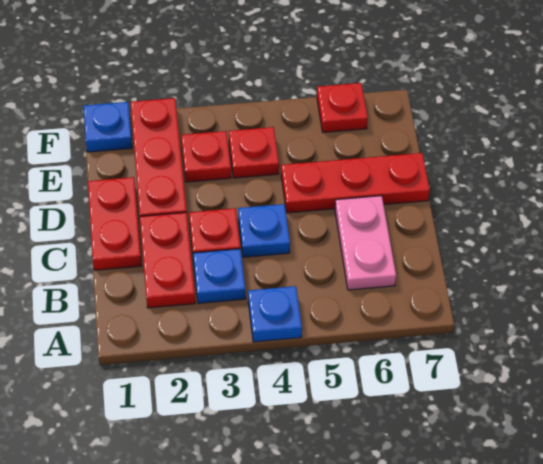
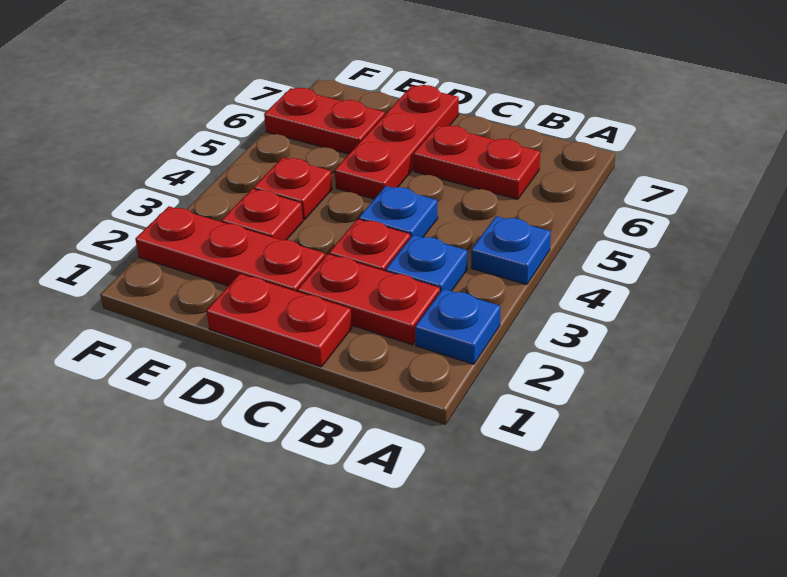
pink 1x2 plate [335,196,396,290] -> red 1x2 plate [414,125,540,199]
blue 1x1 plate [83,102,132,152] -> blue 1x1 plate moved to [415,289,501,364]
red 1x1 plate [317,83,368,132] -> red 1x2 plate [264,88,385,154]

